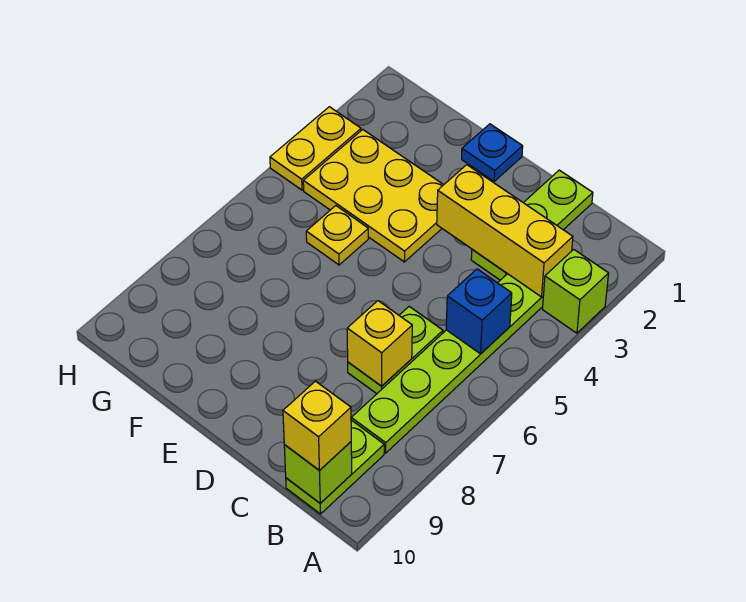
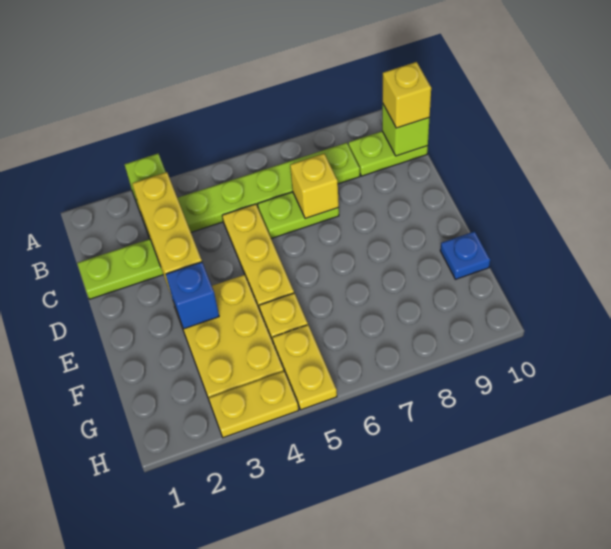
blue 1x1 brick [446,269,512,354] -> blue 1x1 brick moved to [166,262,219,329]
none -> yellow 1x3 plate [222,204,294,310]
blue 1x1 plate [462,124,523,181] -> blue 1x1 plate moved to [440,231,490,279]
none -> yellow 1x2 plate [273,325,337,410]

